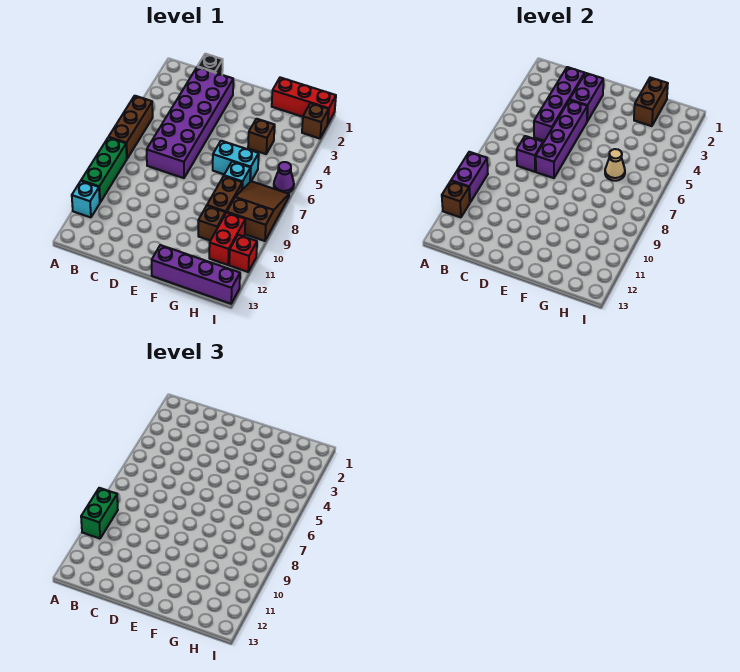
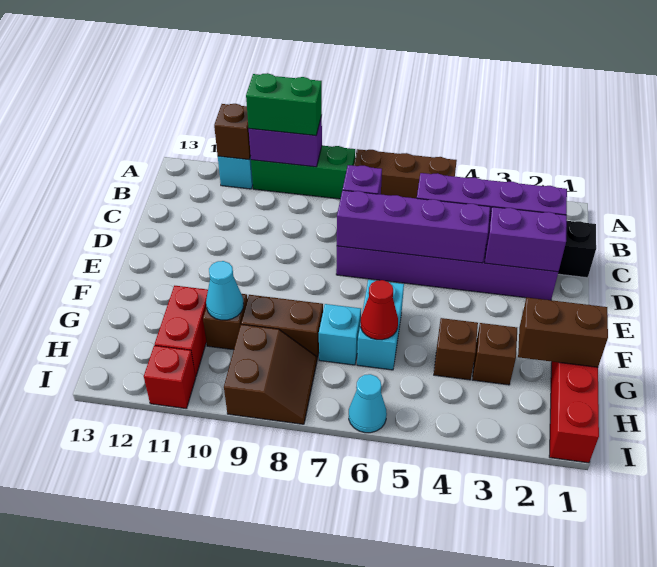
purple 1x4 brick [152,245,240,304] -> none
tan 1x1 cone [605,149,625,181] -> red 1x1 cone [361,280,398,340]
none -> cyan 1x1 cone [206,261,244,320]
brown 2x3 slope [227,181,289,241] -> brown 2x2 slope [224,324,317,424]
red 1x2 brick [209,213,245,265] -> red 1x2 brick turned to [155,286,208,376]
brown 1x1 brick [302,103,329,138] -> brown 1x1 brick moved to [472,323,517,385]
purple 1x1 cone [274,162,294,193] -> cyan 1x1 cone [349,374,387,433]

